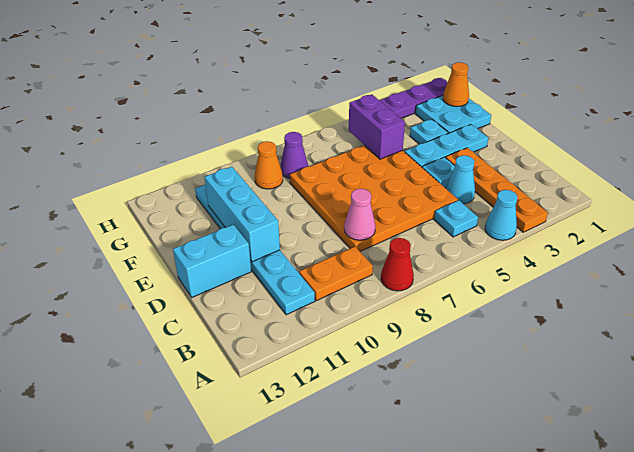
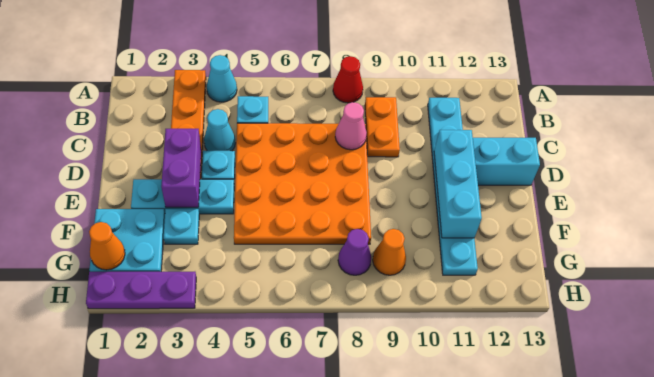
orange 1x2 plate [299,247,373,301] -> orange 1x2 plate turned to [365,97,400,157]
purple 1x2 brick [349,95,405,159] -> purple 1x2 brick moved to [161,129,201,207]

